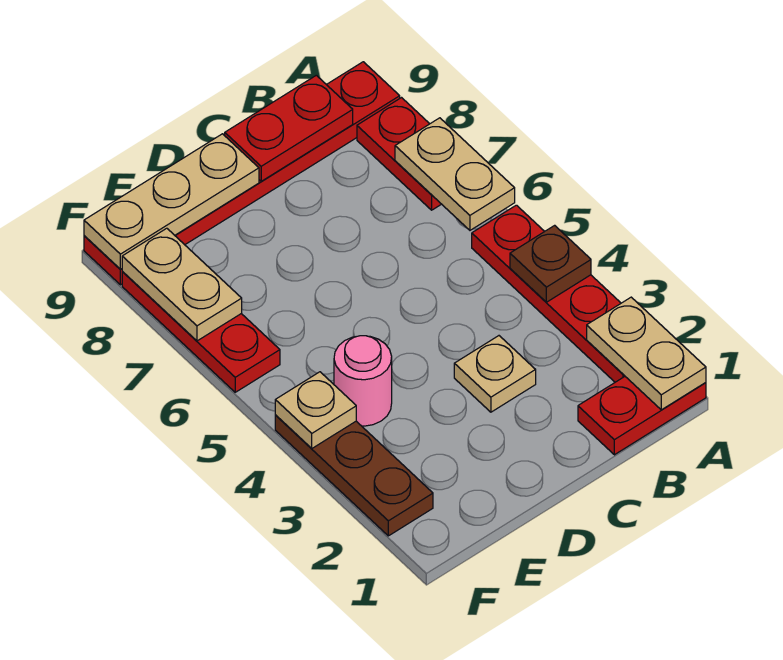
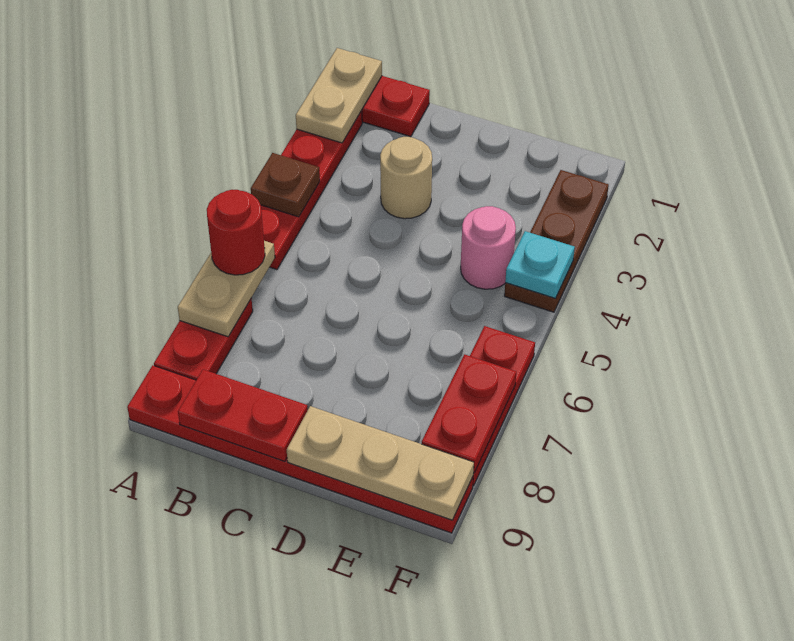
none -> red 1x1 round brick [207,190,265,275]
tan 1x1 plate [454,336,536,412] -> tan 1x1 round brick [380,137,432,219]
tan 1x1 plate [275,372,356,448] -> cyan 1x1 plate [505,231,575,298]
tan 1x2 plate [122,228,242,341] -> red 1x2 plate [422,354,516,472]

